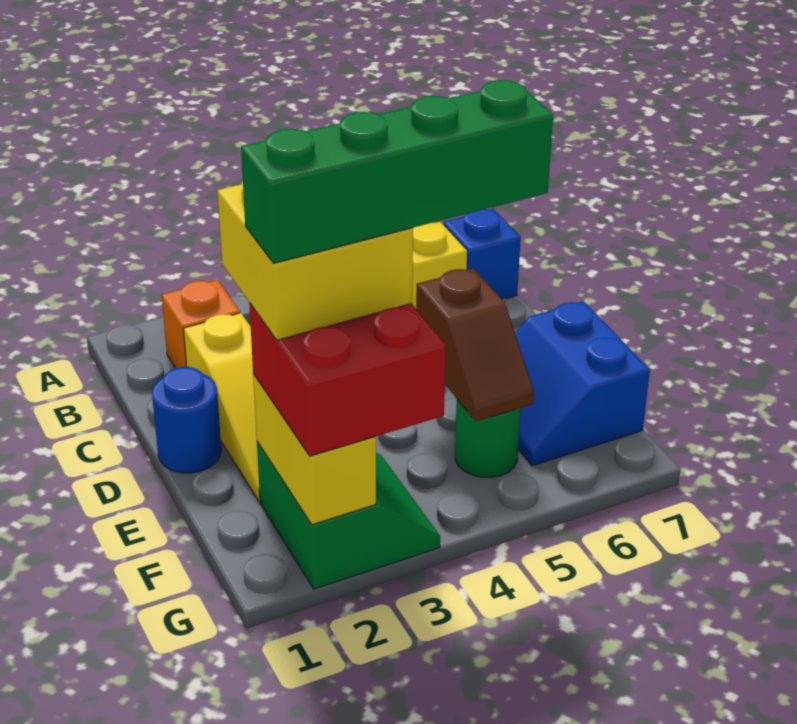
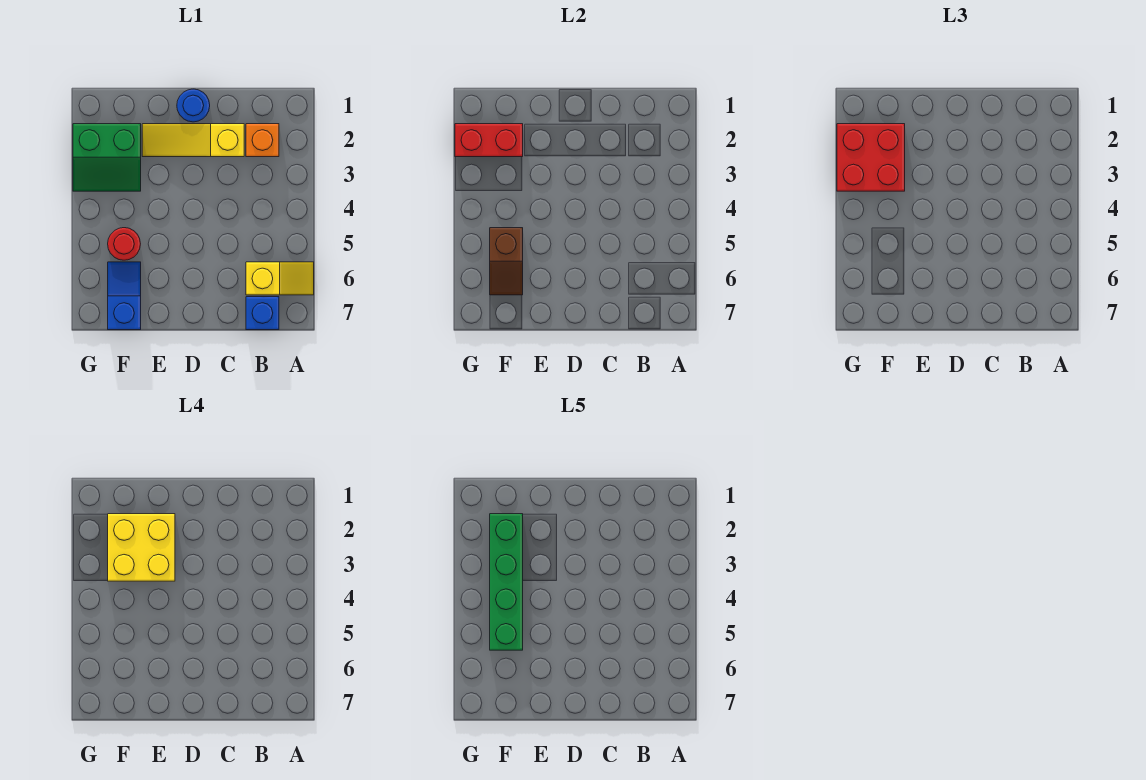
brown 1x2 slope [416,268,534,421] -> brown 1x2 slope turned to [490,228,523,295]
blue 2x2 slope [515,301,650,466] -> blue 1x2 slope [108,262,141,330]
yellow 1x2 brick [253,374,376,525] -> red 1x2 brick [455,124,523,157]
green 1x1 round brick [455,400,521,477] -> red 1x1 round brick [108,228,140,260]

